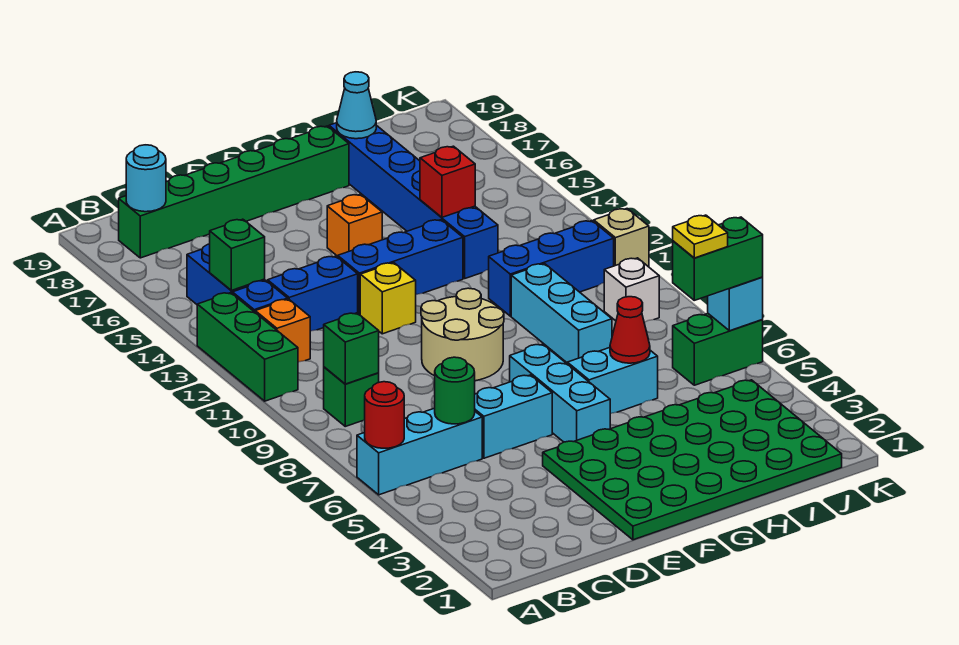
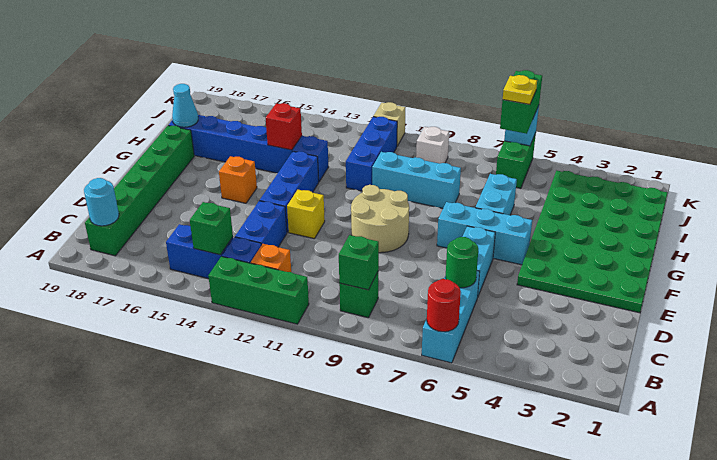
red 1x1 cone [610,297,650,363] -> none

